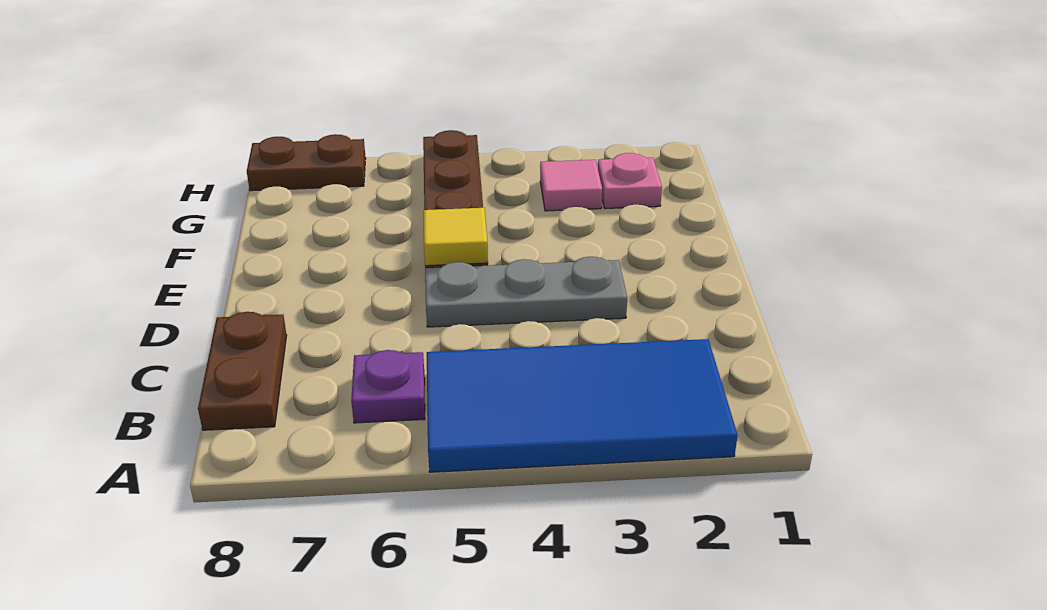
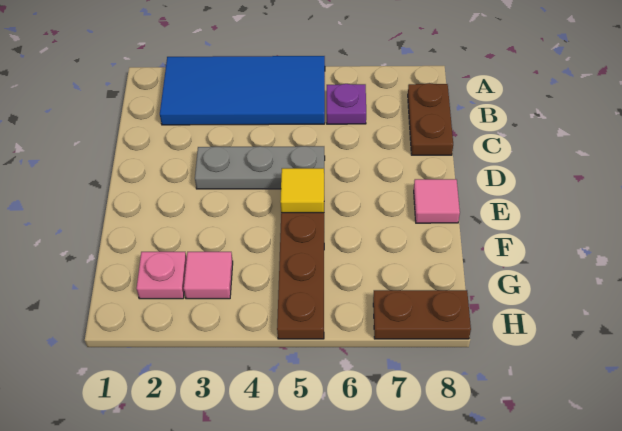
none -> pink 1x1 tile [414,179,460,223]

